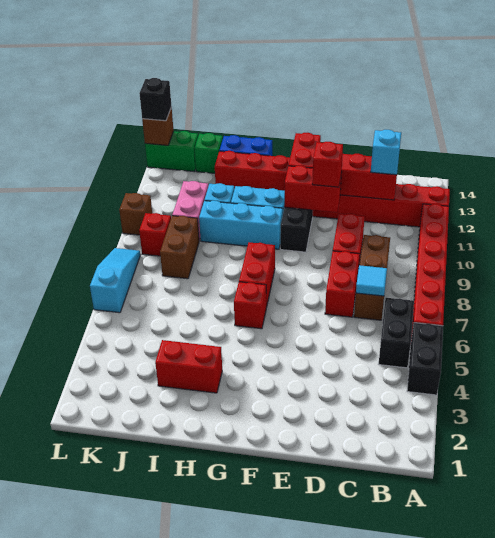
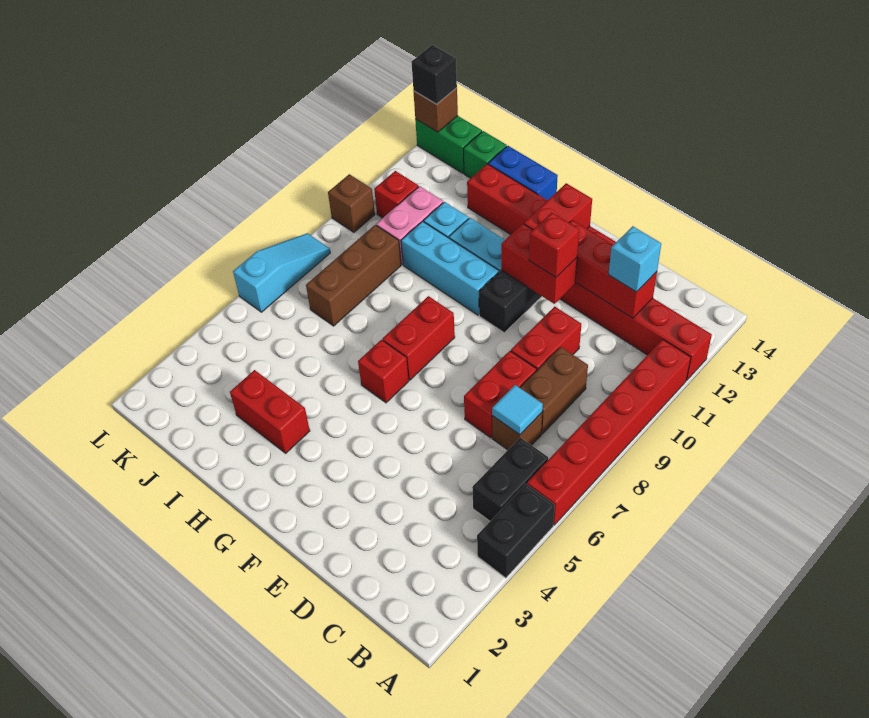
brown 1x2 brick [160,216,199,279] -> brown 1x3 brick [306,225,401,326]
red 1x1 brick [139,213,171,256] -> red 1x1 brick moved to [374,171,419,218]

